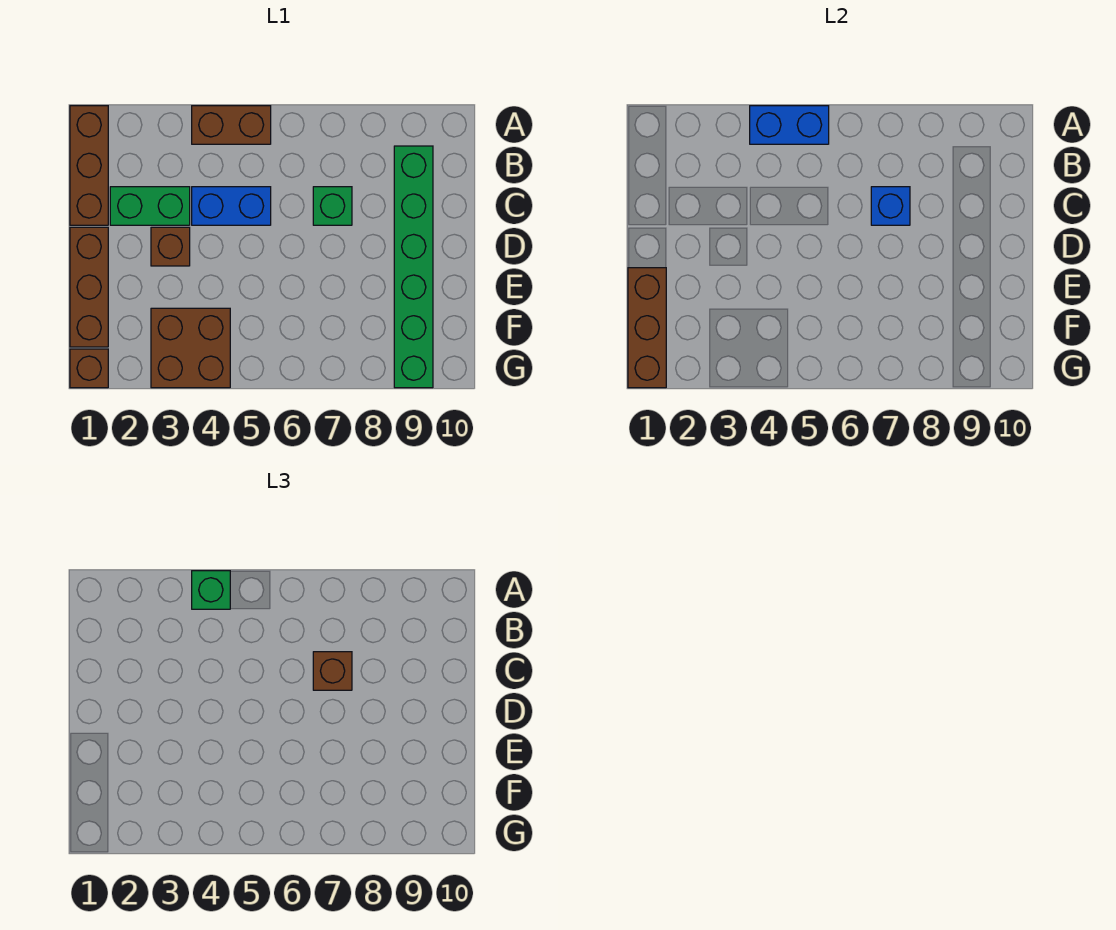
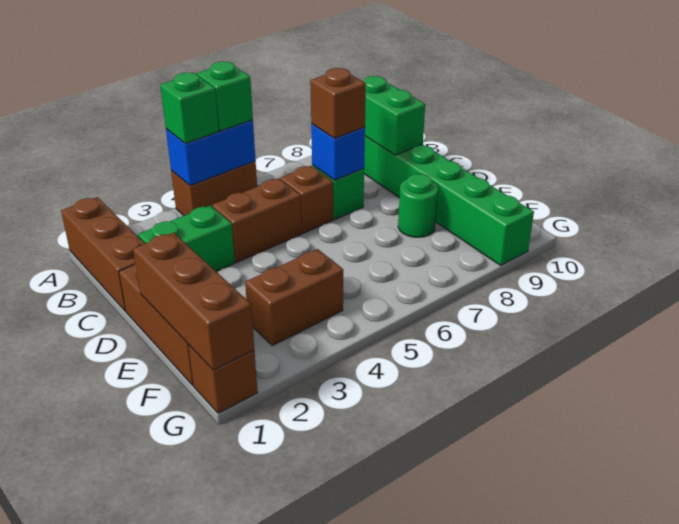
none -> green 1x1 brick [196,61,253,131]
none -> green 1x2 brick [364,76,425,155]
blue 1x2 brick [192,187,271,225] -> brown 1x2 brick [212,179,302,262]
brown 1x1 brick [151,227,190,266] -> brown 1x1 brick moved to [280,166,333,233]
none -> green 1x1 round brick [398,174,438,237]
brown 2x2 brick [151,308,230,388] -> brown 1x2 brick [245,249,343,346]

